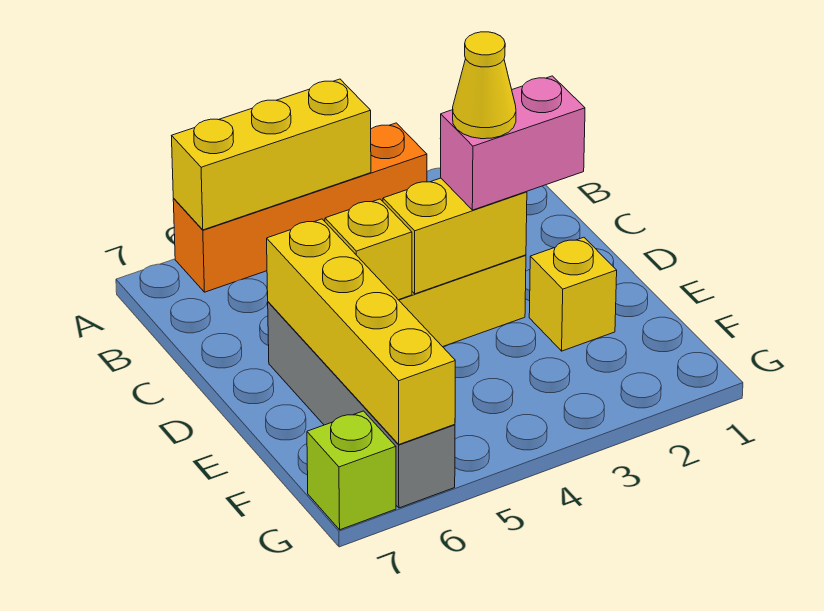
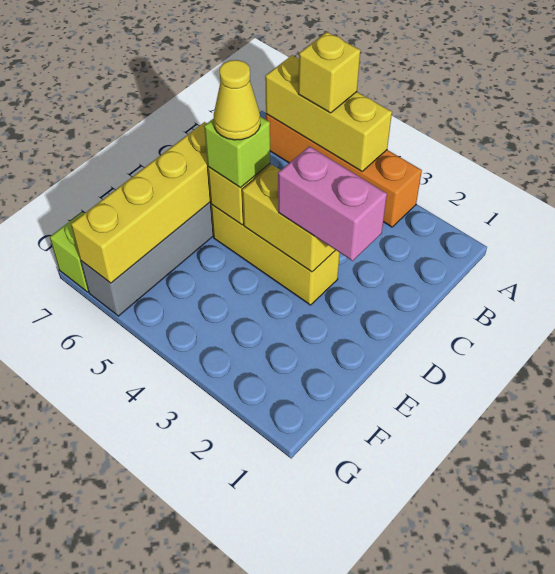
yellow 1x1 cone [453,32,516,139] -> yellow 1x1 cone moved to [214,60,260,140]
none -> lime 1x1 brick [204,116,270,188]
yellow 1x1 brick [529,237,617,351] -> yellow 1x1 brick moved to [298,32,360,113]

